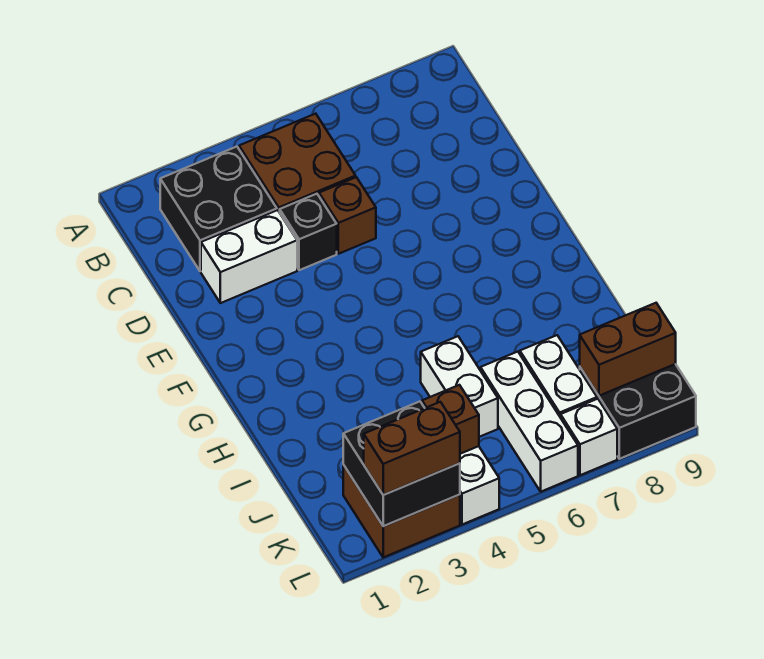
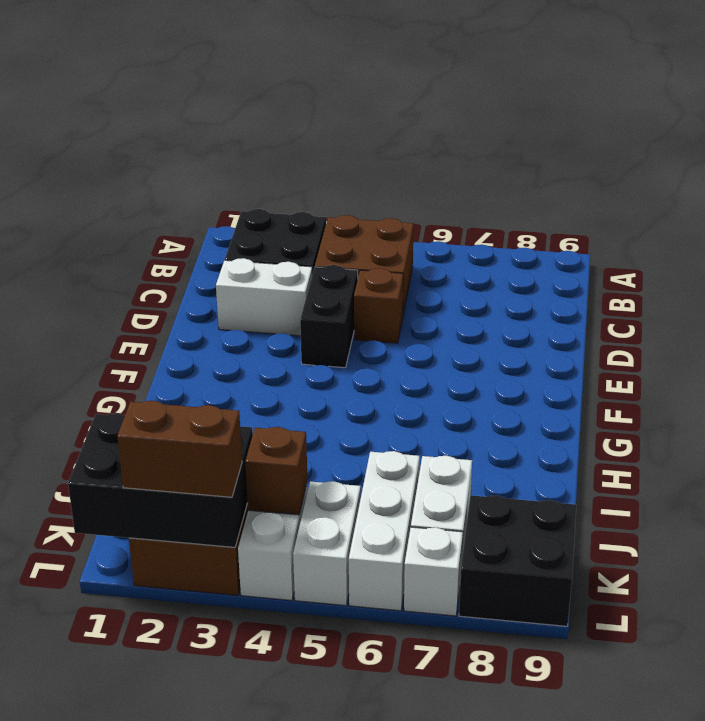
black 1x1 brick [280,194,337,270] -> black 1x2 brick [300,265,358,368]
white 1x2 brick [421,336,498,437] -> white 1x2 brick moved to [293,481,361,606]
black 2x2 brick [343,402,460,526] -> black 2x3 brick [68,413,253,547]
brown 1x2 brick [580,303,676,396] -> none

